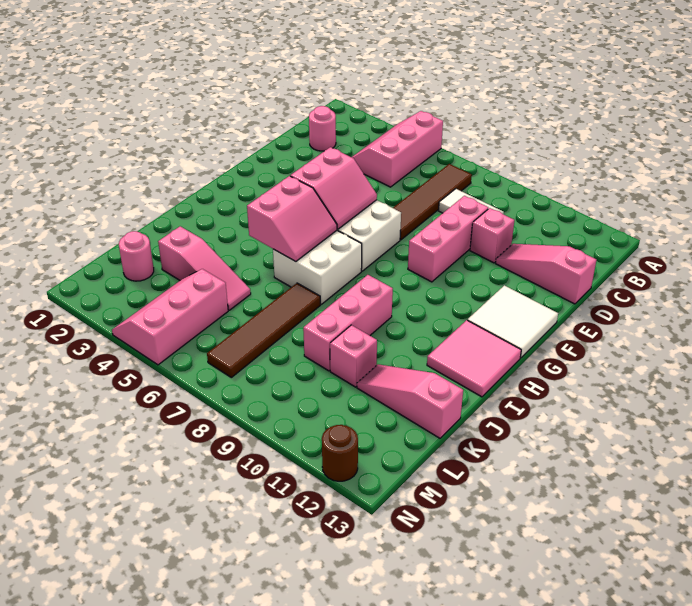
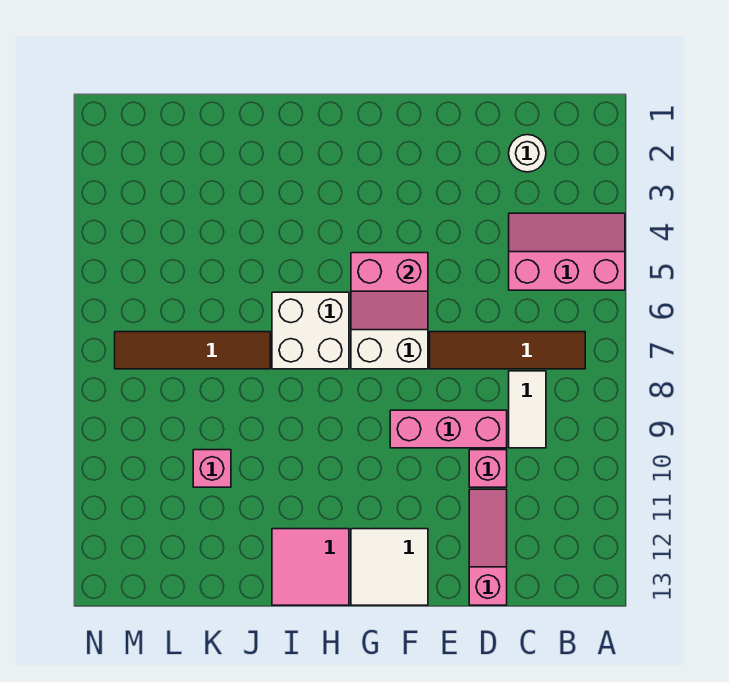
pink 1x1 round brick [309,106,336,151] -> white 1x1 round brick [509,135,546,172]
pink 2x2 slope [247,176,337,262] -> none
pink 1x3 brick [303,275,393,371] -> none
pink 1x3 slope [158,226,251,310] -> none
pink 1x3 slope [357,364,463,438] -> none
pink 1x1 round brick [119,231,154,281] -> none
pink 2x3 slope [112,269,228,365] -> none
brown 1x1 round brick [322,425,358,481] -> none

